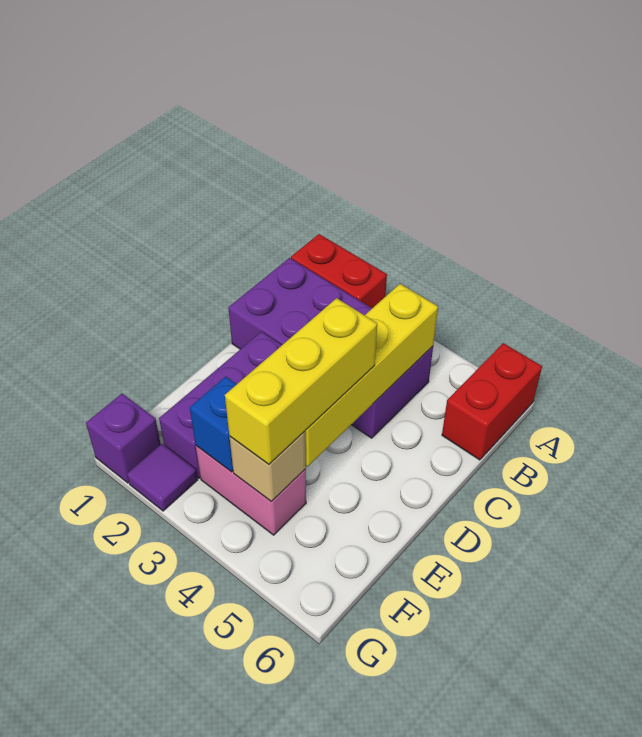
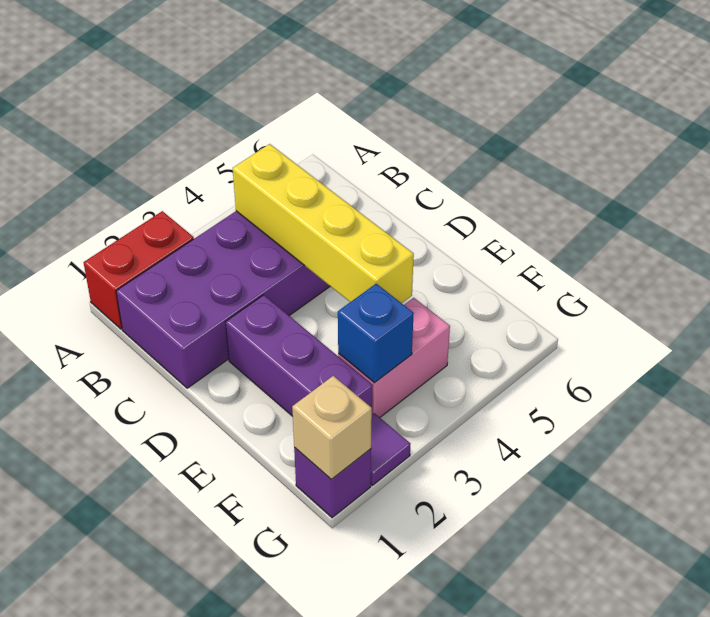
red 1x2 brick [442,343,542,460] -> none
yellow 1x3 brick [225,298,377,464] -> none
tan 1x1 brick [230,432,306,502] -> tan 1x1 brick moved to [292,376,372,480]

